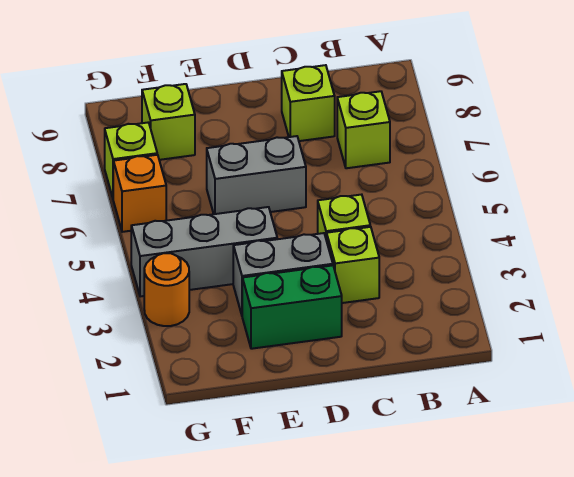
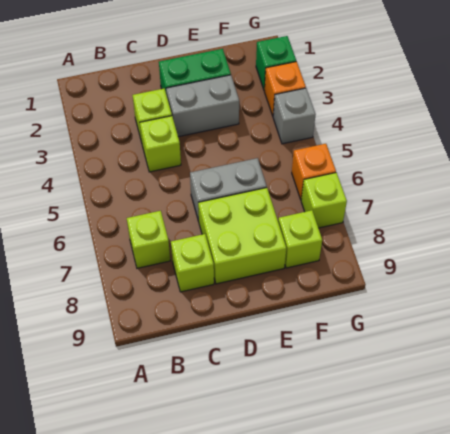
none -> lime 2x2 brick [198,188,286,284]
grey 1x3 brick [131,207,277,297] -> grey 1x1 brick [273,88,316,144]
none -> green 1x1 brick [256,36,296,91]
orange 1x1 round brick [144,253,189,326] -> orange 1x1 brick [264,62,306,116]

